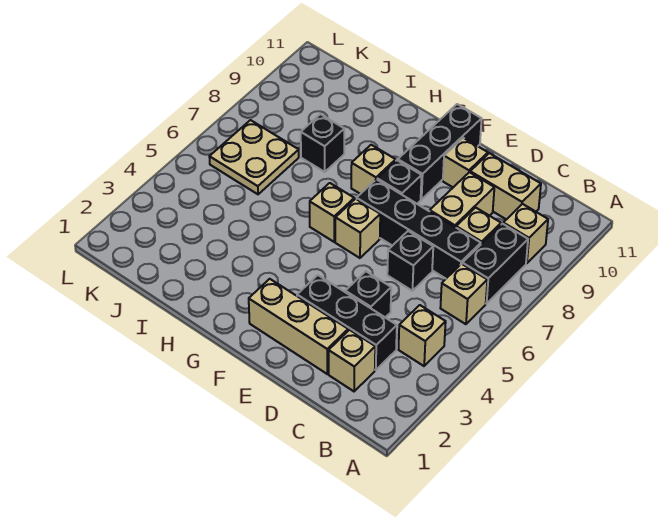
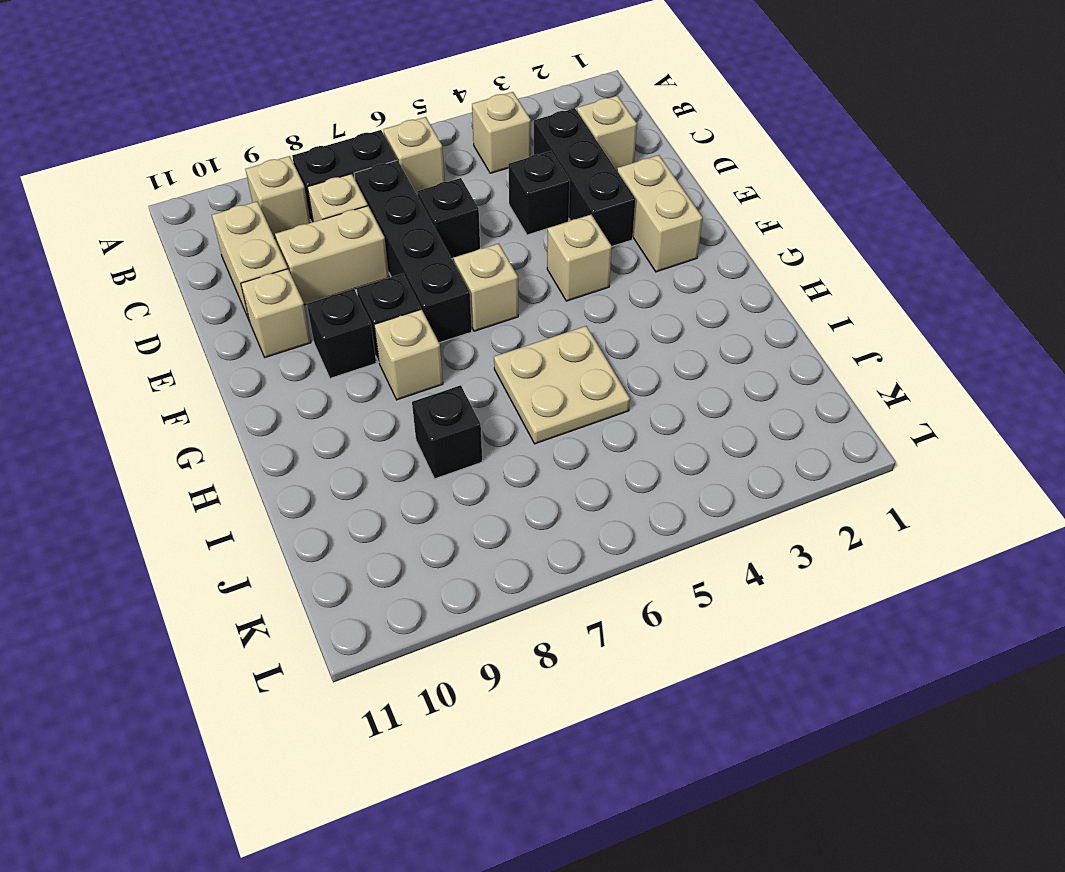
tan 1x3 brick [249,279,348,374] -> tan 1x2 brick [617,155,703,272]
black 1x3 brick [398,104,482,200] -> black 1x1 brick [307,289,376,378]
tan 1x1 brick [310,183,354,242] -> tan 1x1 brick moved to [547,215,612,301]
tan 2x2 plate [209,120,299,194] -> tan 2x2 plate moved to [494,326,630,444]

